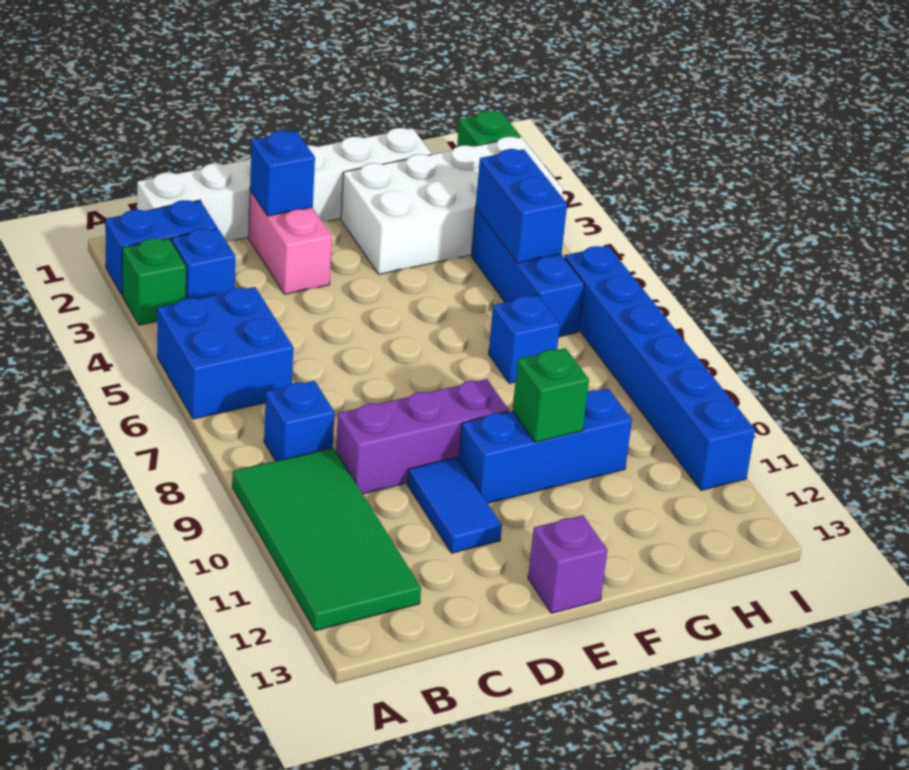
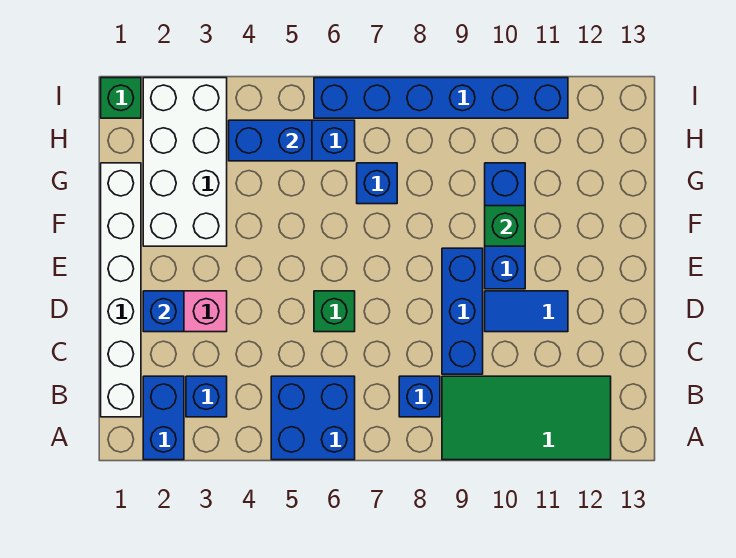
green 1x1 brick [122,238,186,325] -> green 1x1 brick moved to [314,291,355,332]
purple 1x3 brick [336,379,509,494] -> blue 1x3 brick [442,248,483,374]
purple 1x1 brick [528,515,607,613] -> none

